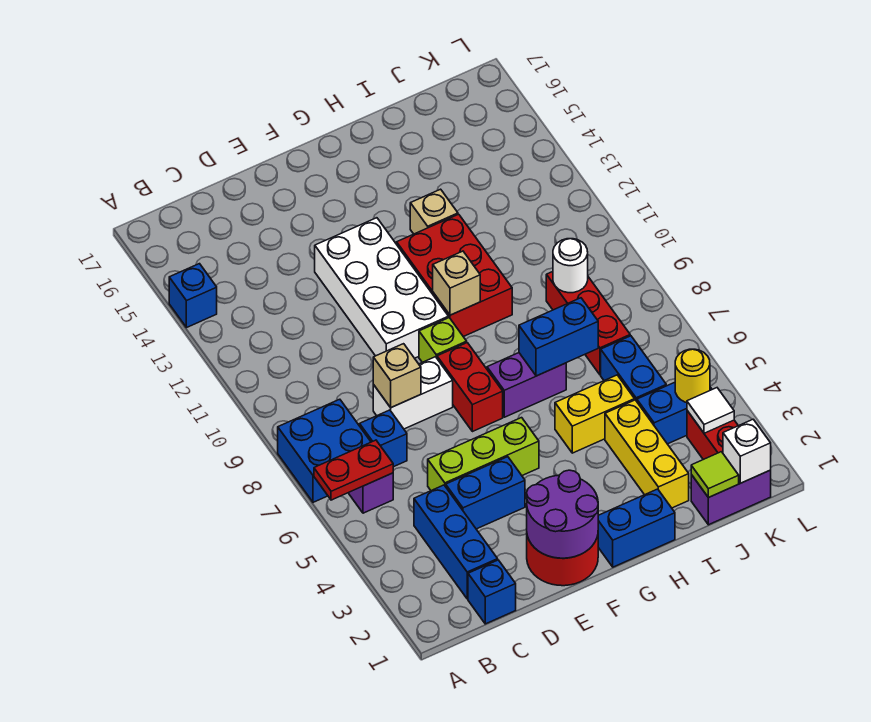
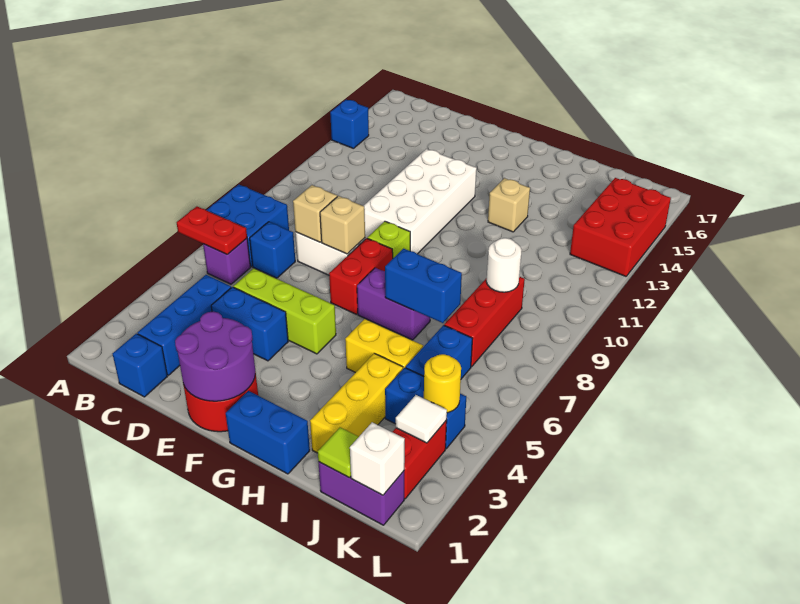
red 2x3 brick [397,214,512,337] -> red 2x3 brick moved to [570,178,671,276]
tan 1x1 brick [433,251,480,315] -> tan 1x1 brick moved to [320,196,365,254]

